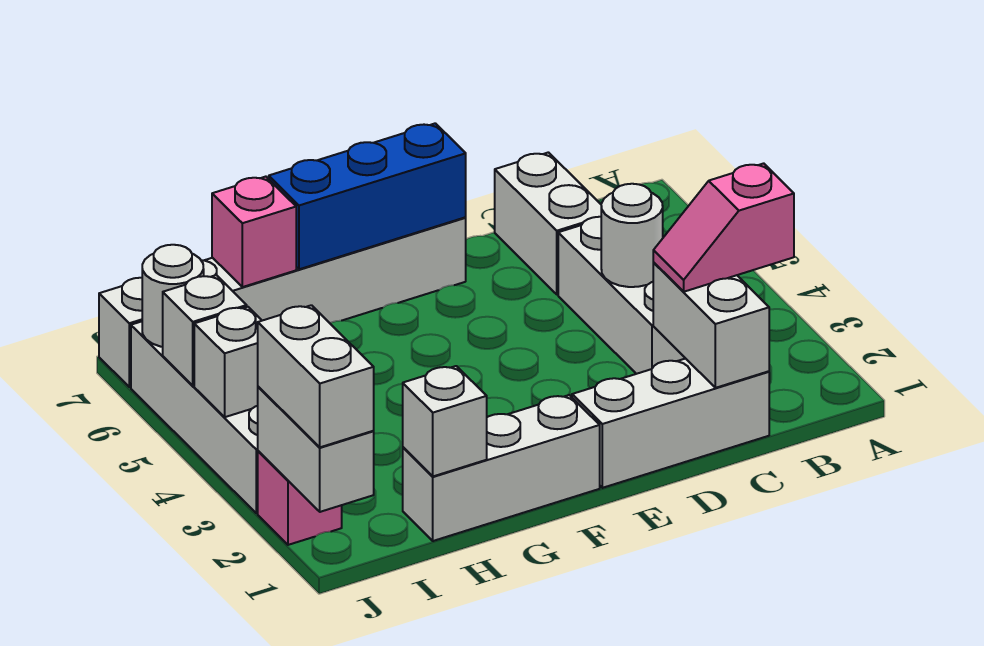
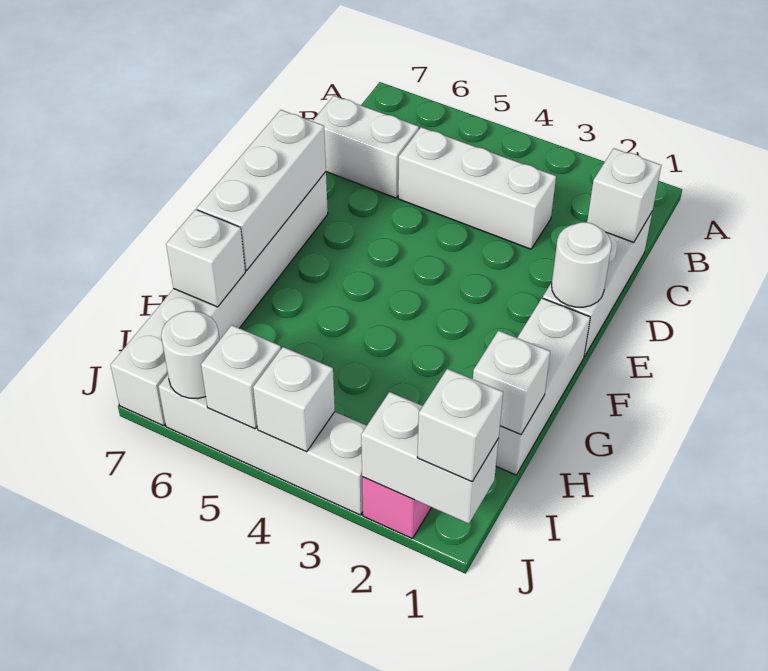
pink 1x2 slope [653,163,794,292] -> none
white 1x2 brick [653,263,769,388] -> white 1x1 brick [587,148,661,243]
white 1x1 round brick [601,184,663,287] -> white 1x1 round brick moved to [552,222,611,307]
blue 1x3 brick [269,123,466,269] -> white 1x3 brick [197,110,326,270]
pink 1x1 brick [212,177,296,287] -> white 1x1 brick [166,210,245,307]
white 1x2 brick [258,305,374,447] -> white 1x1 brick [417,369,503,482]

